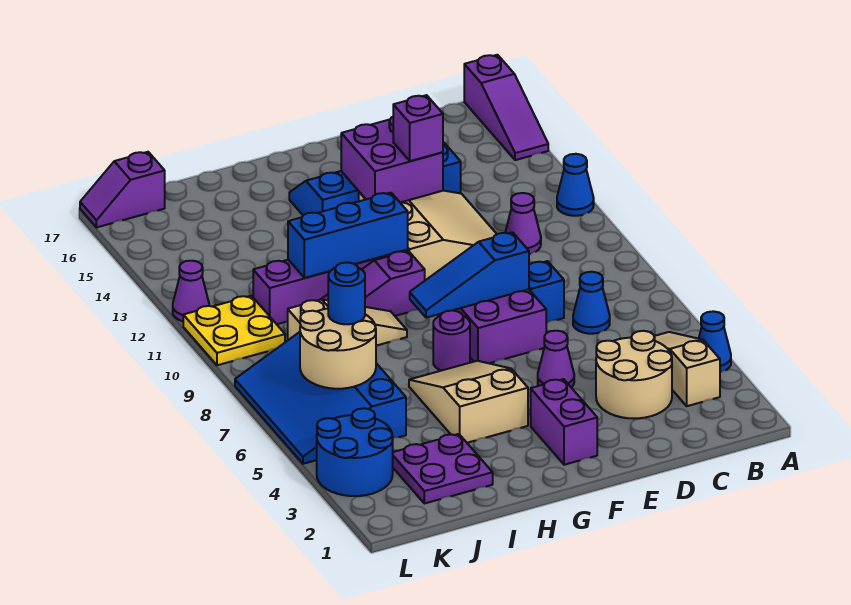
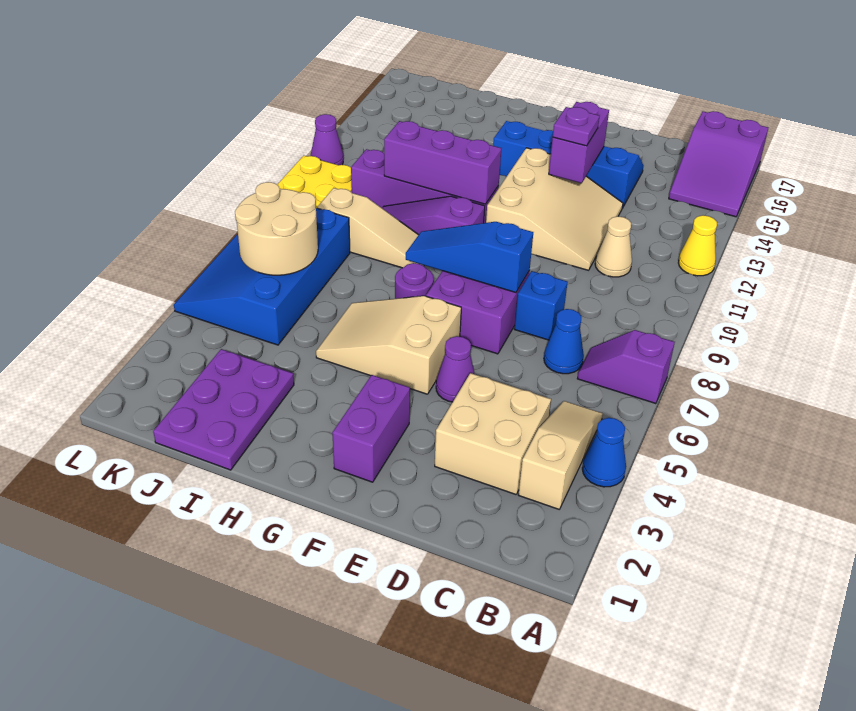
blue 1x1 cone [557,154,594,216] -> yellow 1x1 cone [678,215,717,276]
purple 1x3 slope [464,55,548,160] -> purple 2x3 slope [669,111,768,217]
tan 2x2 round brick [596,331,672,419] -> tan 2x2 brick [435,373,551,494]
purple 1x1 cone [505,193,541,254] -> tan 1x1 cone [595,216,632,277]
purple 2x2 brick [341,117,443,202] -> purple 1x2 brick [549,102,609,183]
purple 1x1 brick [393,95,443,161] -> purple 1x1 plate [553,107,599,146]
tan 2x3 slope [409,361,528,443] -> tan 2x3 slope turned to [316,296,461,394]
blue 1x3 brick [288,193,408,278] -> purple 1x3 brick [384,121,501,204]
purple 2x2 plate [393,434,493,504] -> purple 2x3 plate [153,349,294,470]
blue 1x1 round brick [328,262,365,324] -> none
blue 2x2 round brick [317,408,393,496] -> none
purple 1x2 slope [80,152,165,227] -> purple 1x2 slope moved to [577,330,675,404]

